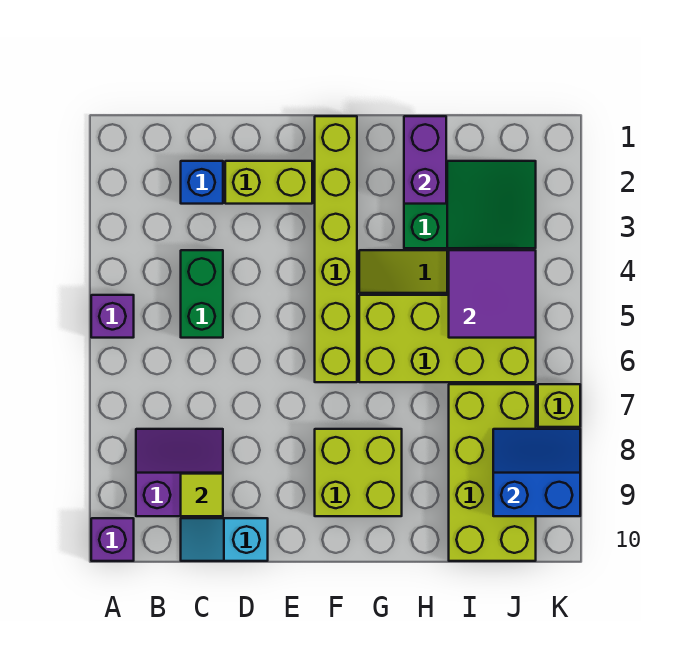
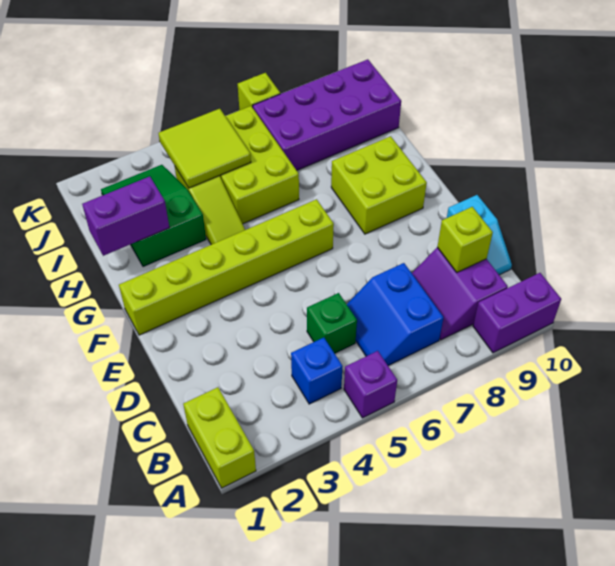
purple 1x1 brick [91,518,134,561] -> purple 1x2 brick [473,273,561,353]
blue 1x1 brick [181,161,223,204] -> blue 1x1 brick moved to [291,338,343,404]
green 1x2 brick [181,250,223,338] -> green 1x1 brick [307,293,357,353]
lime 1x1 tile [181,474,223,516] -> lime 1x1 brick [437,207,493,272]
lime 1x2 brick [225,161,312,204] -> lime 1x2 brick moved to [183,387,256,488]
lime 2x4 brick [359,295,536,382] -> lime 2x3 brick [220,106,299,224]
purple 2x2 tile [449,250,536,338] -> lime 2x2 tile [159,109,251,188]
lime 2x4 brick [449,384,536,561] -> purple 2x4 brick [253,59,401,170]
blue 2x2 slope [493,429,580,516] -> blue 2x2 slope moved to [347,263,444,366]

